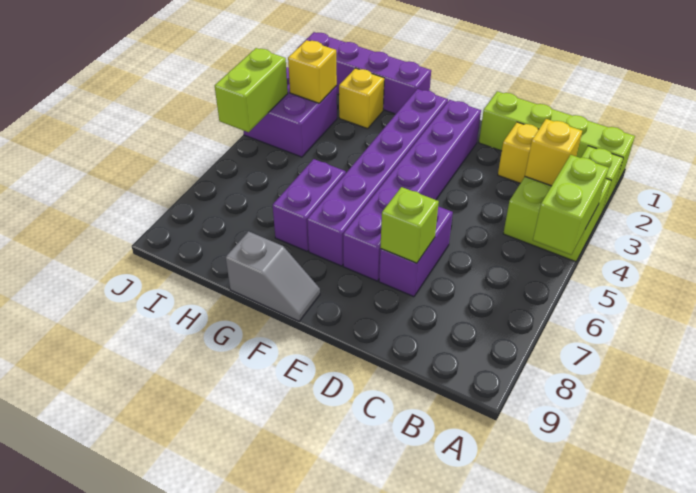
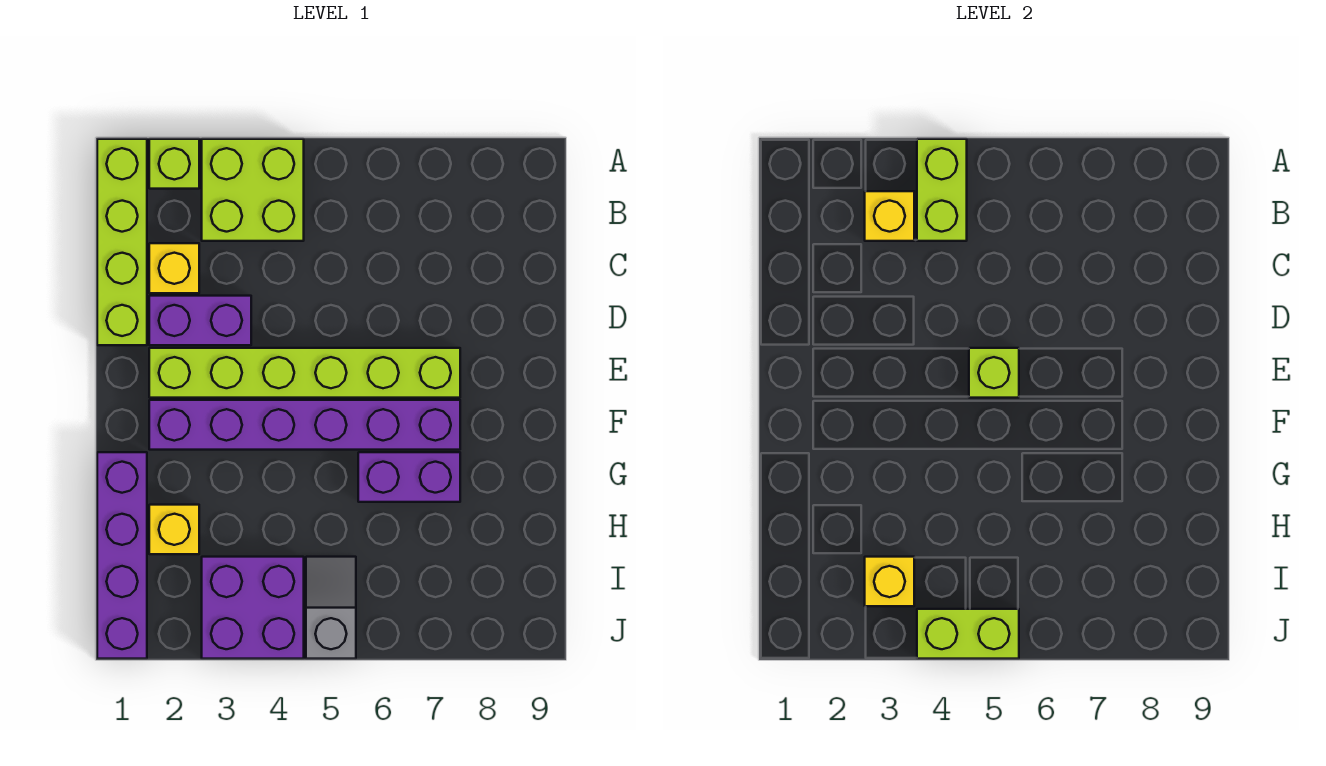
lime 1x2 brick [533,155,609,255] -> lime 1x2 brick turned to [917,139,967,241]
purple 1x2 brick [379,206,453,297] -> purple 1x2 brick moved to [149,296,251,345]
lime 1x1 brick [380,187,439,263] -> lime 1x1 brick moved to [969,348,1019,398]
purple 1x6 brick [343,100,481,281] -> lime 1x6 brick [149,348,460,398]
grey 1x2 slope [226,231,320,321] -> grey 1x2 slope moved to [306,557,356,659]

